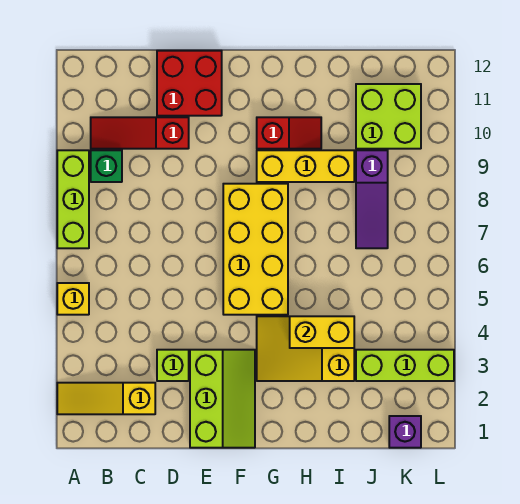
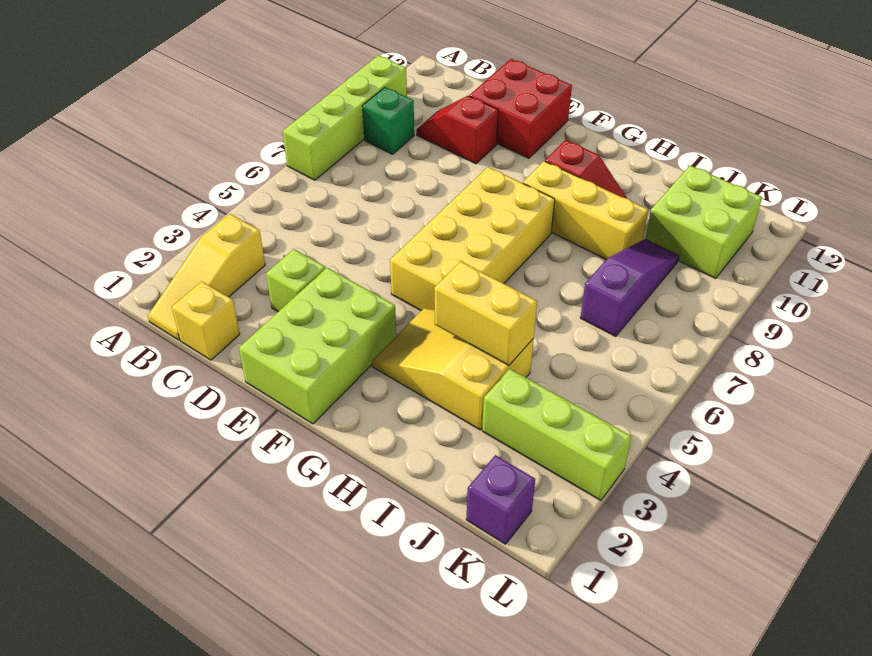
yellow 1x3 slope [57,383,155,414] -> yellow 1x3 slope turned to [148,214,265,340]
yellow 1x1 brick [57,283,89,315] -> yellow 1x1 brick moved to [172,281,240,360]
lime 1x3 brick [57,150,89,248] -> lime 1x4 brick [283,55,407,180]
red 1x3 slope [91,117,189,149] -> red 1x2 slope [417,96,498,164]
lime 2x3 slope [190,350,255,448] -> lime 2x3 brick [239,268,396,424]
purple 1x3 slope [356,150,388,248] -> purple 1x3 slope turned to [580,239,679,337]

